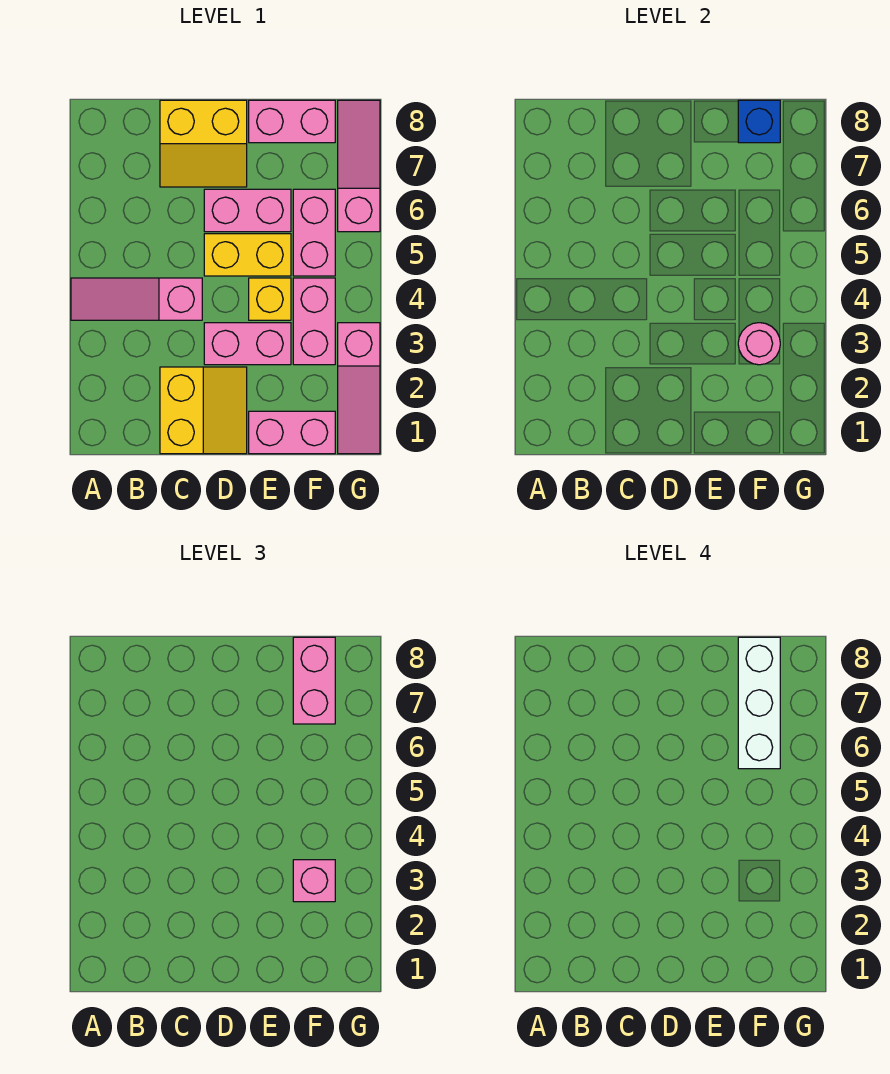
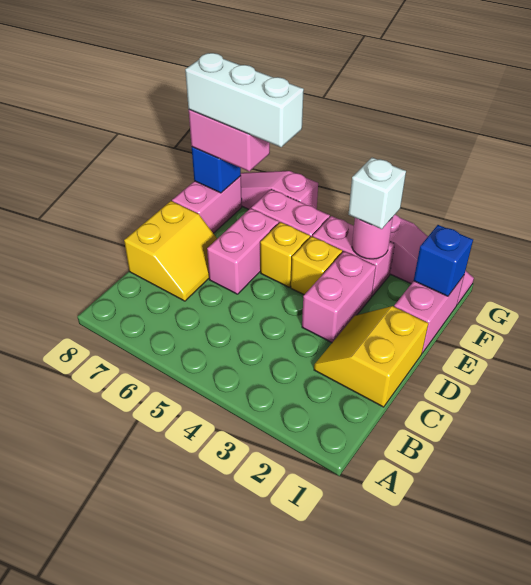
pink 1x3 slope [71,278,202,320] -> none
yellow 2x2 slope [160,367,247,454] -> yellow 2x2 slope turned to [314,306,428,407]
yellow 1x2 brick [204,234,291,276] -> yellow 1x1 brick [260,222,310,287]
none -> blue 1x1 brick [414,225,473,296]
pink 1x1 brick [293,860,335,902] -> white 1x1 brick [349,158,406,229]

